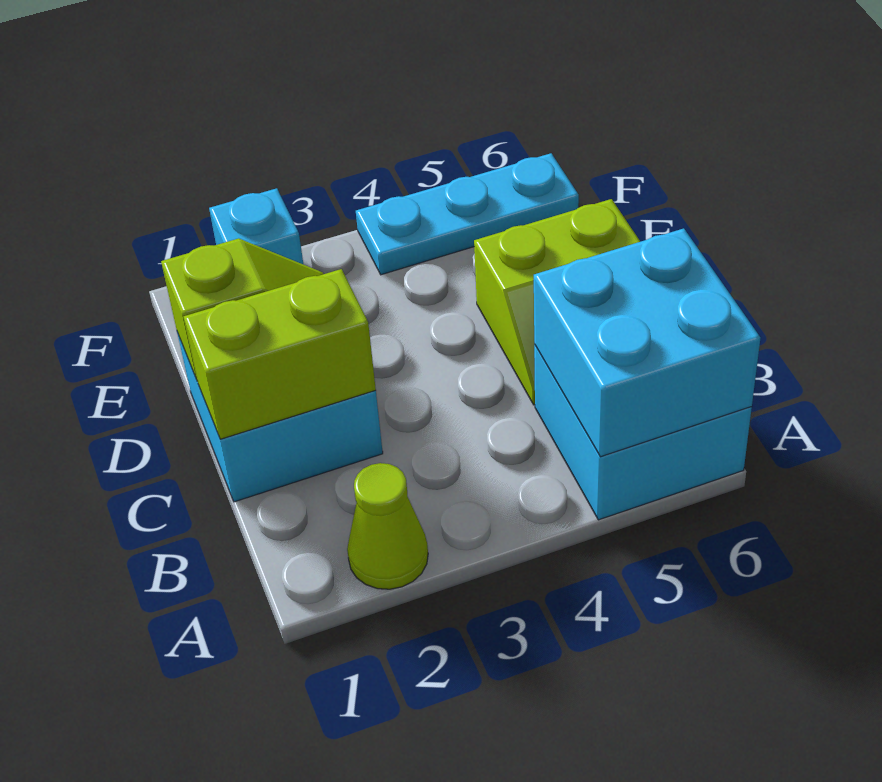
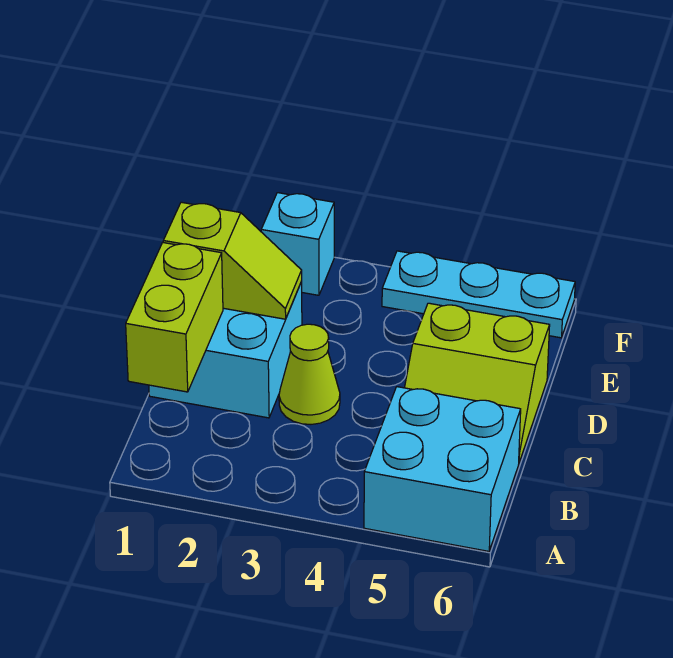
lime 1x1 cone [347,463,428,589] -> lime 1x1 cone moved to [279,324,340,424]
cyan 2x2 brick [534,228,760,457] -> none
lime 1x2 brick [184,269,376,439] -> lime 1x2 brick turned to [126,243,223,392]

